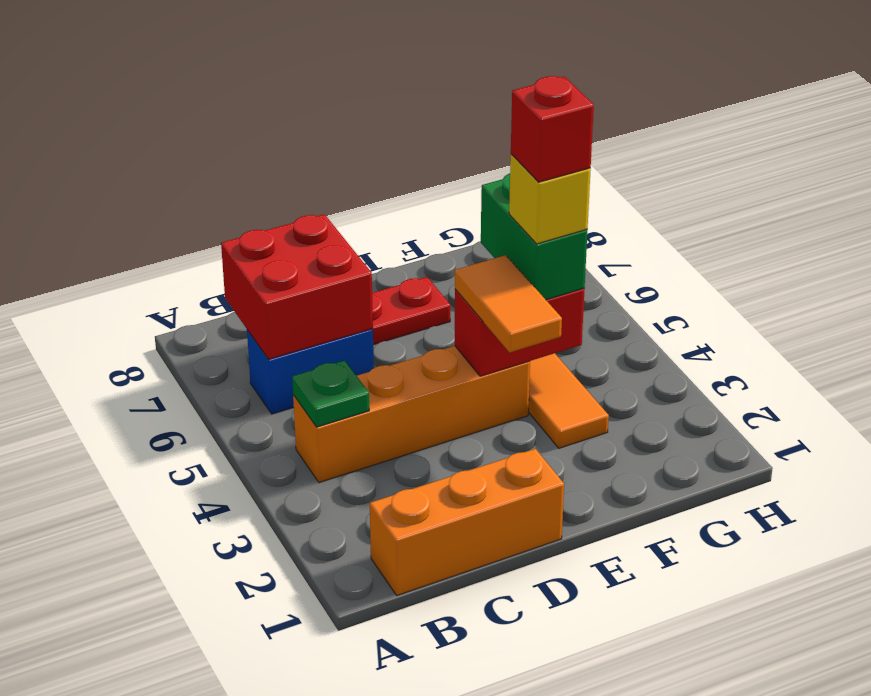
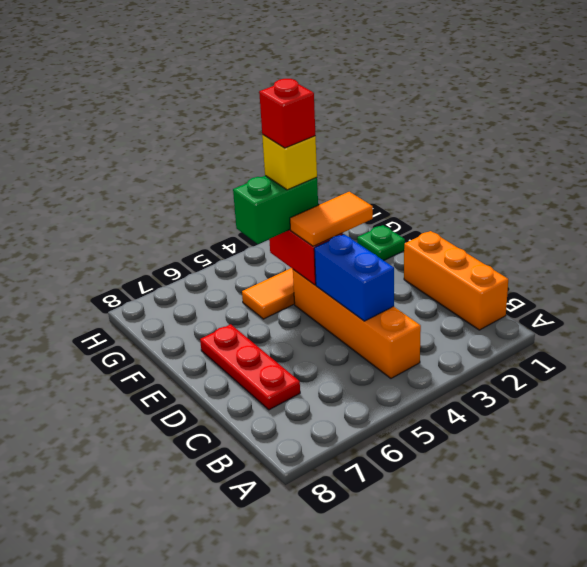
green 1x1 plate [292,360,369,427] -> green 1x1 plate moved to [357,225,405,260]
blue 1x2 brick [247,329,374,414] -> blue 1x2 brick moved to [314,234,394,321]
red 2x2 brick [221,214,373,359] -> none

